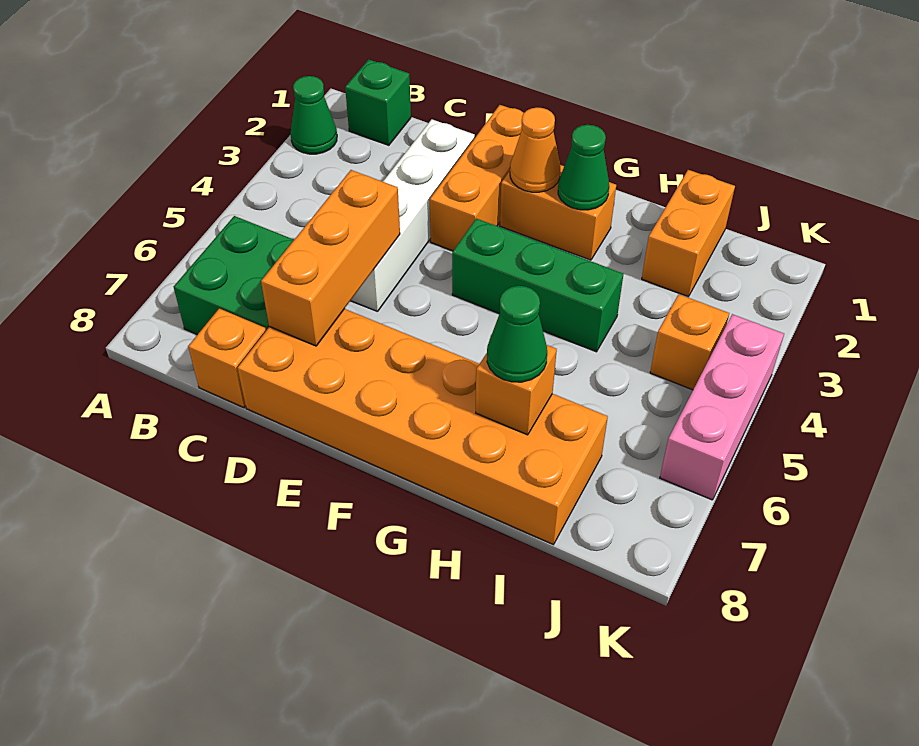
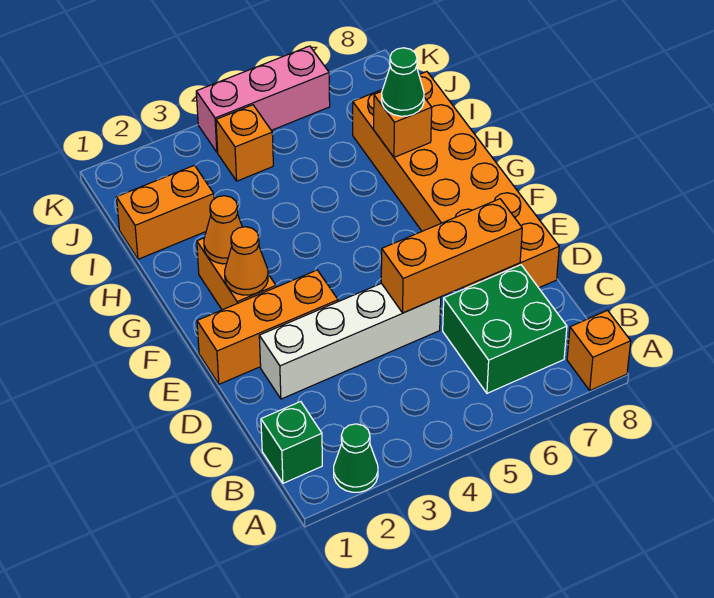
orange 1x1 brick [188,309,266,408] -> orange 1x1 brick moved to [567,310,631,390]
green 1x3 brick [452,219,623,352] -> none
green 1x1 cone [558,125,609,210] -> orange 1x1 cone [204,196,242,264]

